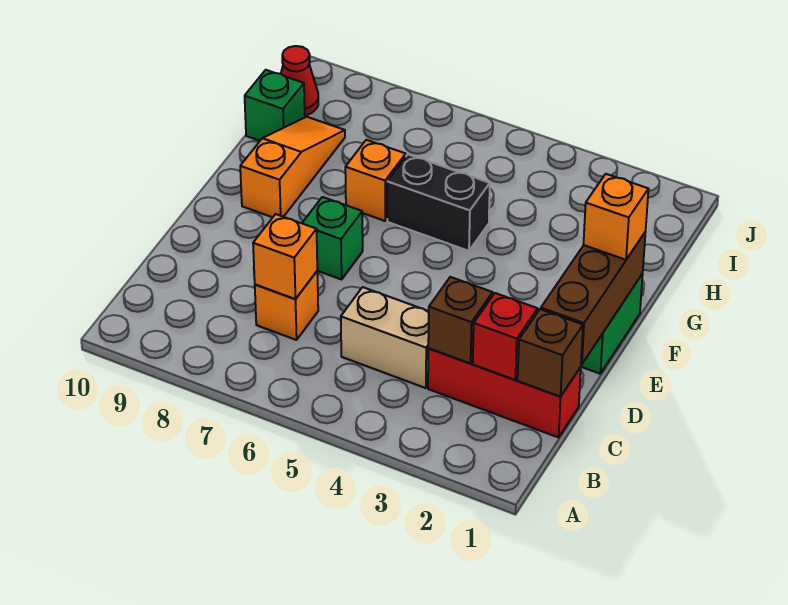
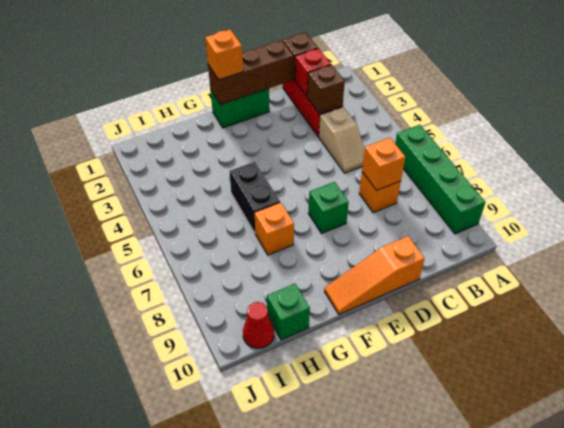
none -> green 1x4 brick [395,125,485,234]
tan 1x2 brick [341,287,429,388] -> tan 1x2 slope [319,107,365,173]
orange 1x3 slope [240,117,345,217] -> orange 1x3 slope moved to [324,236,425,314]

